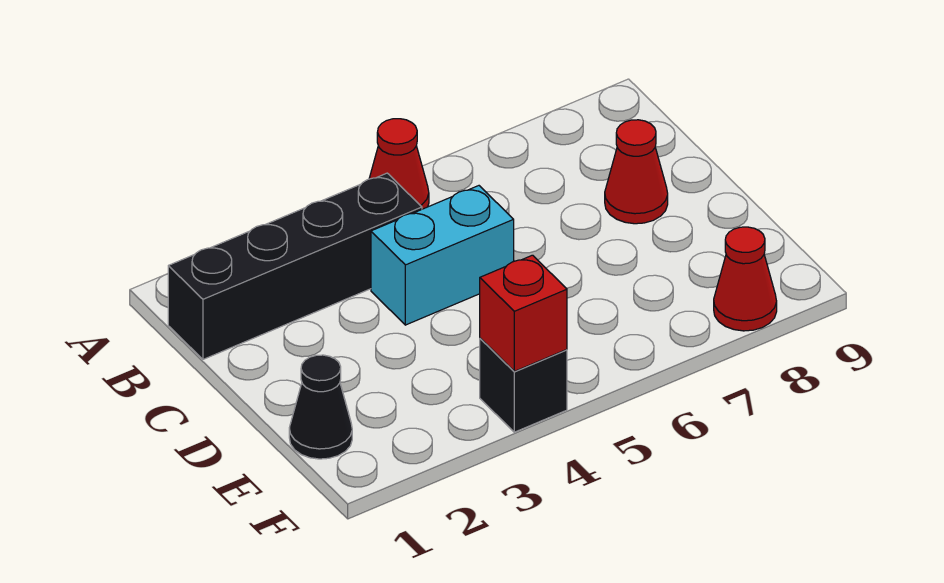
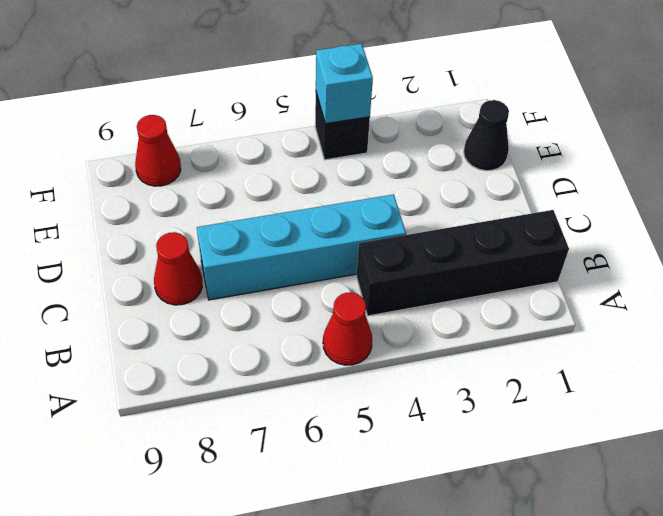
cyan 1x2 brick [371,186,514,325] -> cyan 1x4 brick [197,194,406,300]
red 1x1 brick [480,255,567,371] -> cyan 1x1 brick [316,44,373,124]

